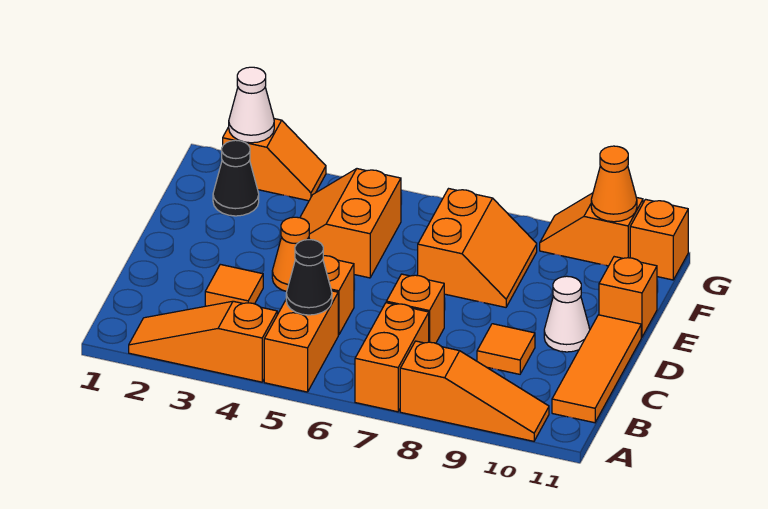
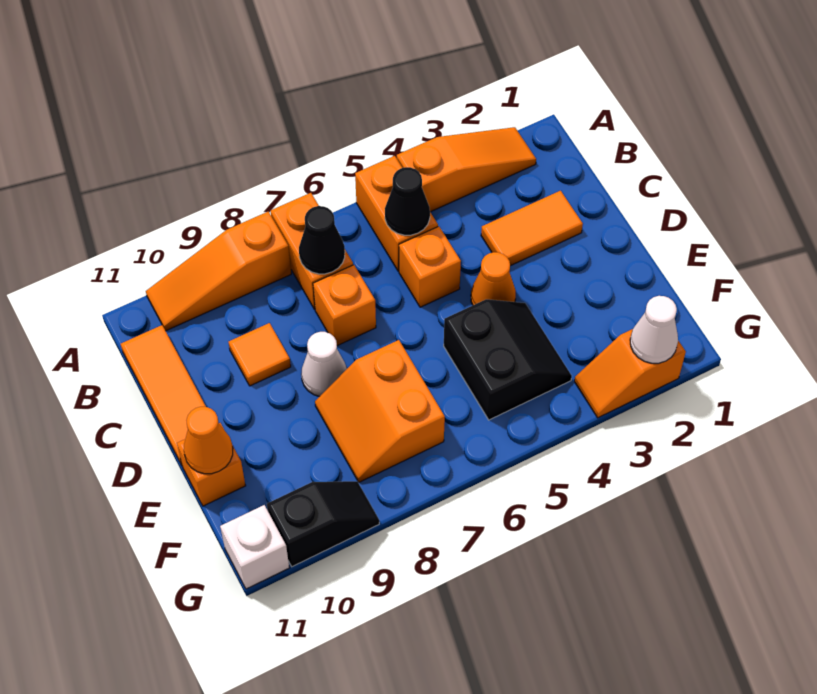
orange 1x1 tile [205,264,263,306] -> orange 1x2 tile [481,191,583,266]
white 1x1 cone [544,276,590,352] -> white 1x1 cone moved to [301,332,347,396]
orange 2x2 slope [300,169,401,278] -> black 2x2 slope [444,299,572,420]
black 1x1 cone [213,140,259,216] -> black 1x1 cone moved to [299,206,345,274]
orange 1x2 slope [540,193,643,266] -> black 1x2 slope [267,481,379,567]
orange 1x1 cone [591,146,637,222] -> orange 1x1 cone moved to [184,407,233,474]
orange 1x1 brick [630,199,688,280] -> white 1x1 brick [220,505,289,589]

